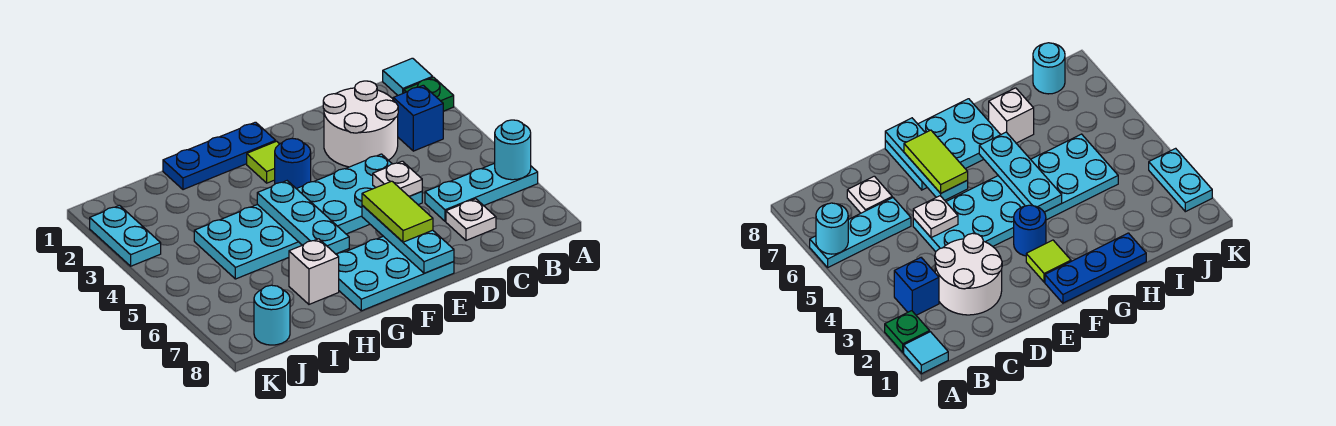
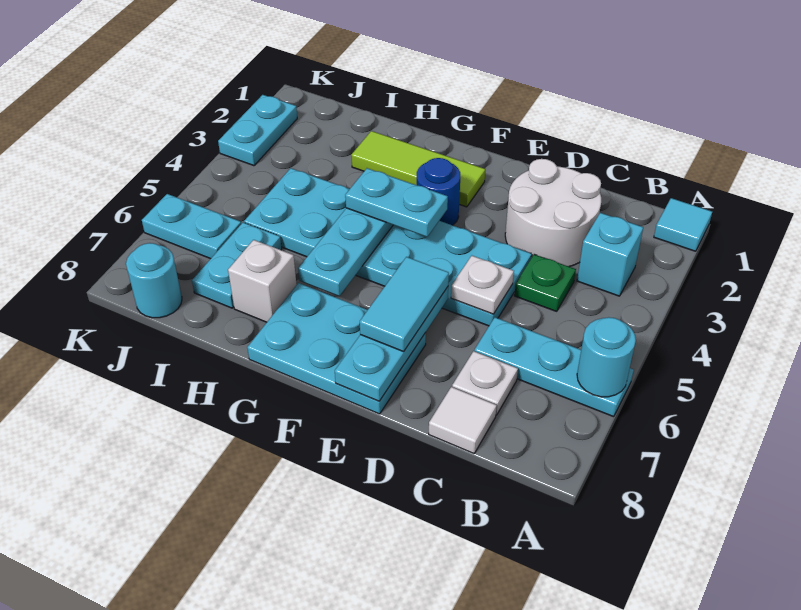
green 1x1 plate [404,77,454,111] -> green 1x1 plate moved to [514,254,576,311]
blue 1x1 brick [393,85,443,151] -> cyan 1x1 brick [577,213,643,296]
none -> white 1x1 tile [429,387,497,454]
lime 1x2 tile [362,181,433,242] -> cyan 1x2 tile [360,257,449,352]
blue 1x3 plate [163,122,276,190] -> none
lime 1x1 tile [247,141,279,183] -> lime 1x3 tile [351,131,485,207]
none -> cyan 1x2 plate [345,168,448,237]
none -> cyan 1x2 plate [192,223,282,308]
none -> cyan 1x2 plate [142,194,241,259]

